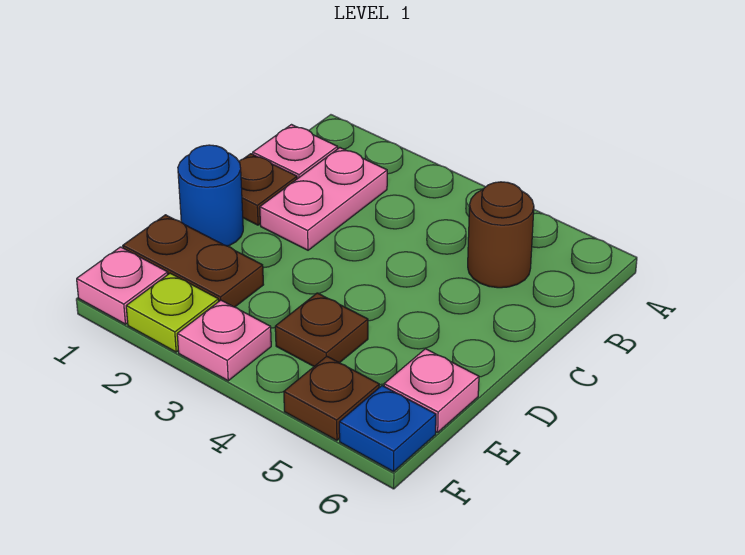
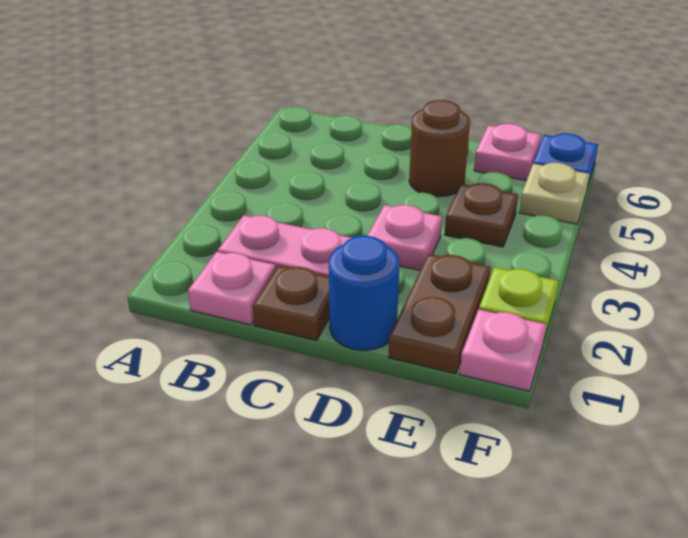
brown 1x1 round brick [468,182,534,288] -> brown 1x1 round brick moved to [409,100,470,197]
pink 1x1 plate [177,300,271,381] -> pink 1x1 plate moved to [367,205,442,270]
brown 1x1 plate [284,356,379,440] -> tan 1x1 plate [519,163,590,224]

